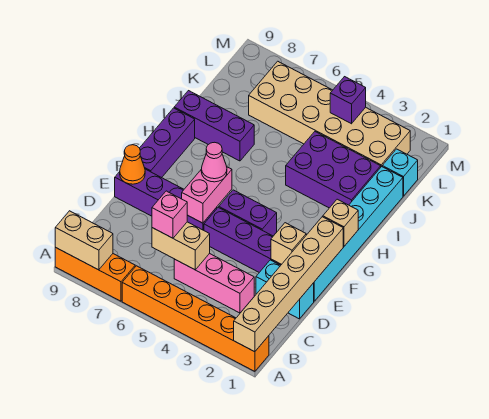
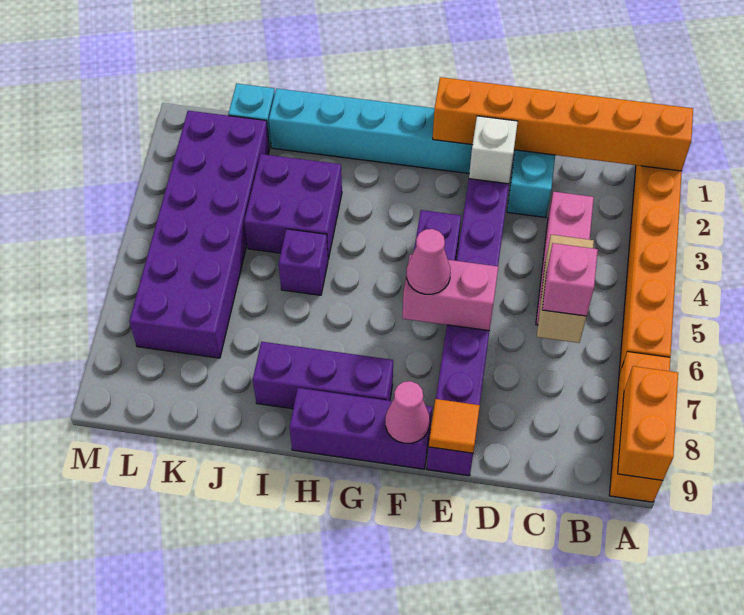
tan 1x6 brick [234,217,343,352] -> orange 1x6 brick [433,77,693,171]
tan 1x2 brick [55,211,113,270] -> orange 1x2 brick [618,366,678,480]
tan 1x1 brick [271,223,306,264] -> white 1x1 brick [469,116,518,184]
orange 1x1 cone [120,145,145,184] -> orange 1x1 tile [429,399,480,453]
none -> pink 1x1 cone [385,381,430,443]
tan 1x1 brick [323,199,358,246] -> none
purple 2x3 brick [286,132,381,208] -> purple 2x2 brick [244,154,342,259]
purple 1x3 brick [174,91,254,161] -> purple 1x3 brick turned to [253,342,393,409]
tan 2x6 brick [249,61,410,167] -> purple 2x6 brick [129,111,269,358]
purple 1x1 brick [330,77,366,124] -> purple 1x1 brick moved to [279,229,328,295]

